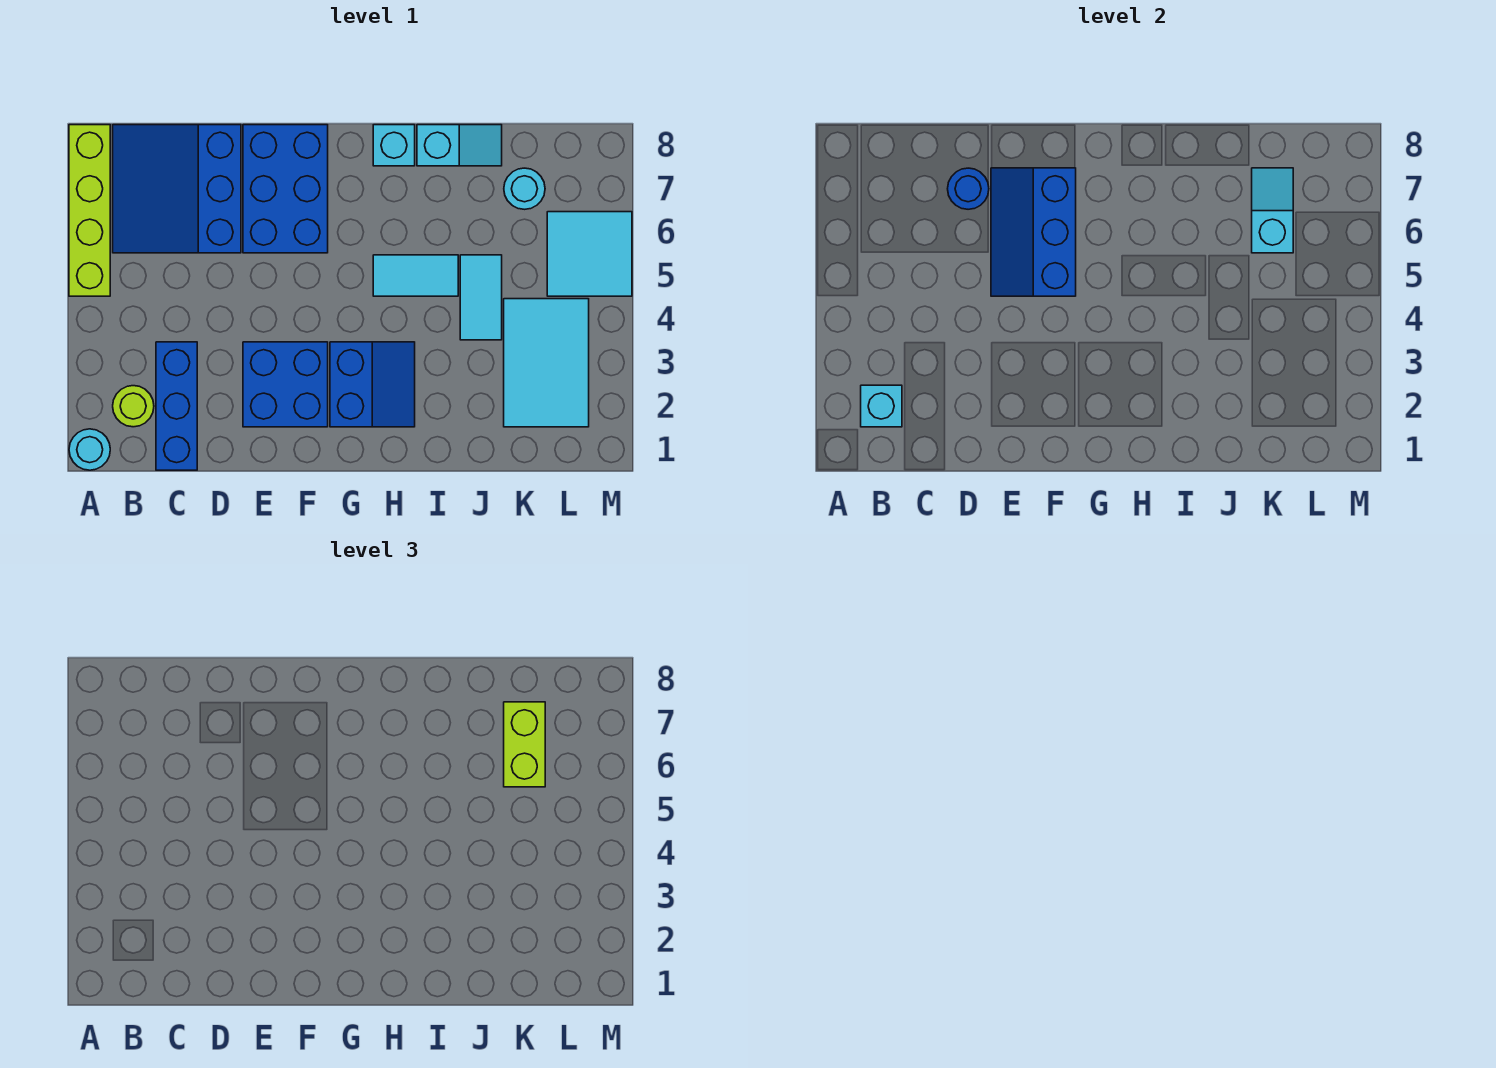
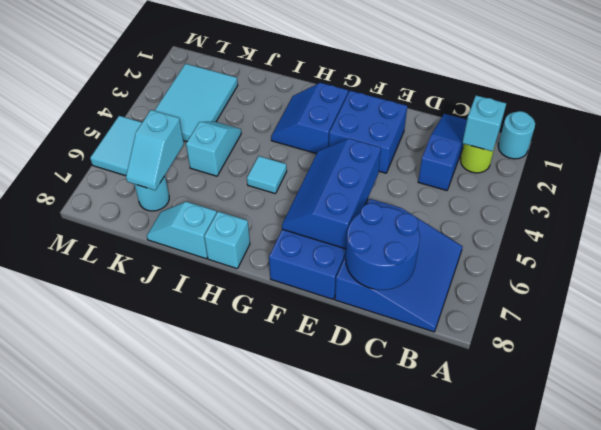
lime 1x4 brick [69,125,110,296] -> none
blue 1x3 brick [156,342,197,470] -> blue 1x3 slope [418,114,467,191]
blue 1x1 round brick [948,168,989,209] -> blue 2x2 round brick [346,203,420,290]
blue 2x3 slope [991,168,1076,296] -> blue 2x3 slope turned to [282,139,381,249]
cyan 1x2 tile [373,255,458,296] -> cyan 1x1 tile [247,156,287,194]
cyan 1x2 tile [460,255,502,340] -> cyan 1x2 slope [186,122,241,176]
lime 1x2 brick [504,702,545,787] -> none

